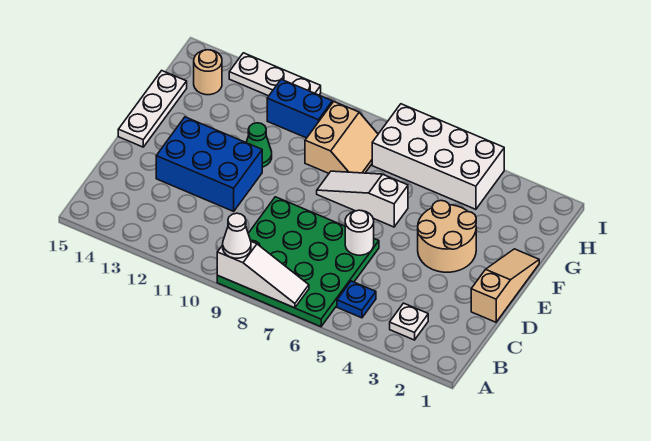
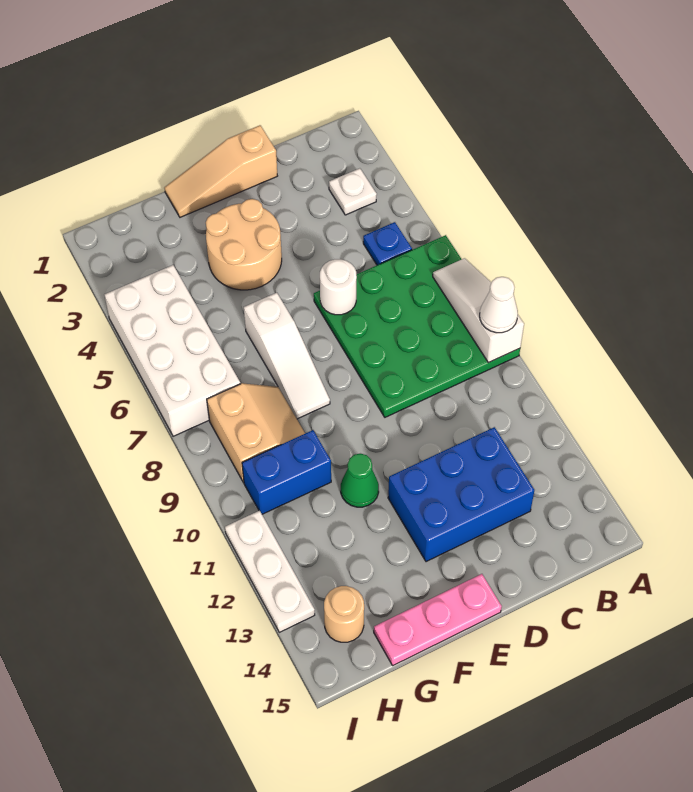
blue 2x3 brick [156,117,262,211] -> blue 2x3 brick turned to [388,427,534,562]
white 1x3 plate [118,71,187,147] -> pink 1x3 plate [374,574,502,665]
tan 2x2 slope [305,102,378,173] -> tan 2x2 slope turned to [207,383,305,483]
blue 1x2 brick [267,79,332,138] -> blue 1x2 brick turned to [242,430,331,514]

